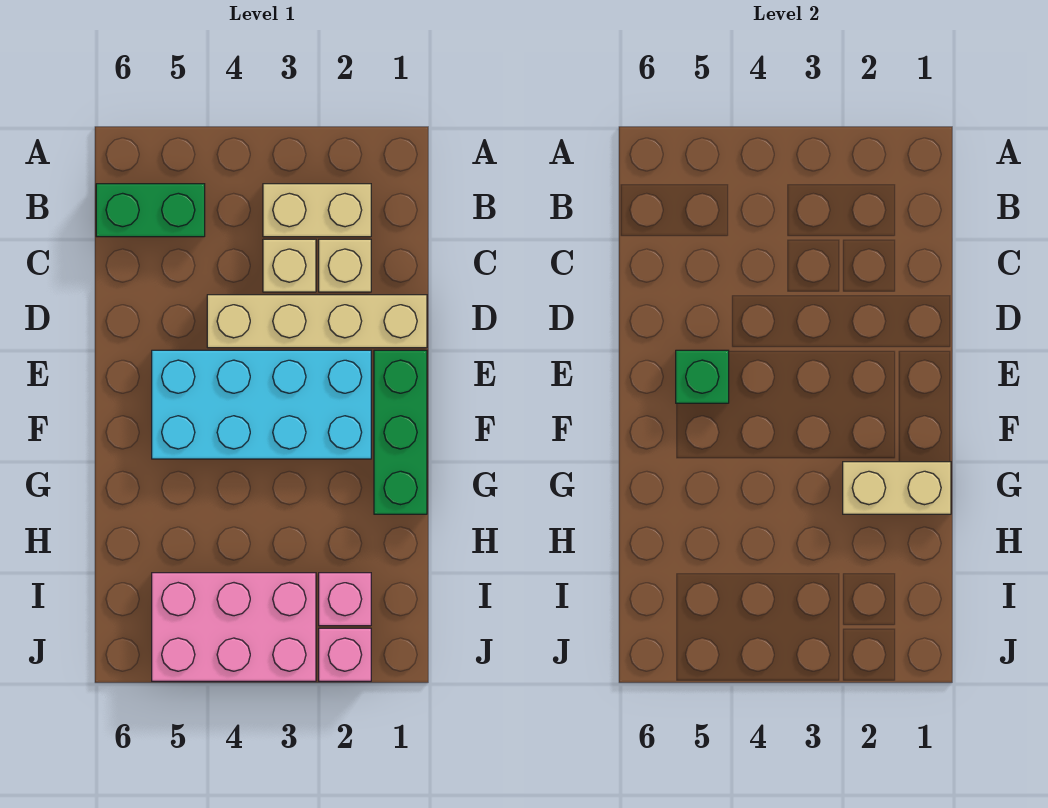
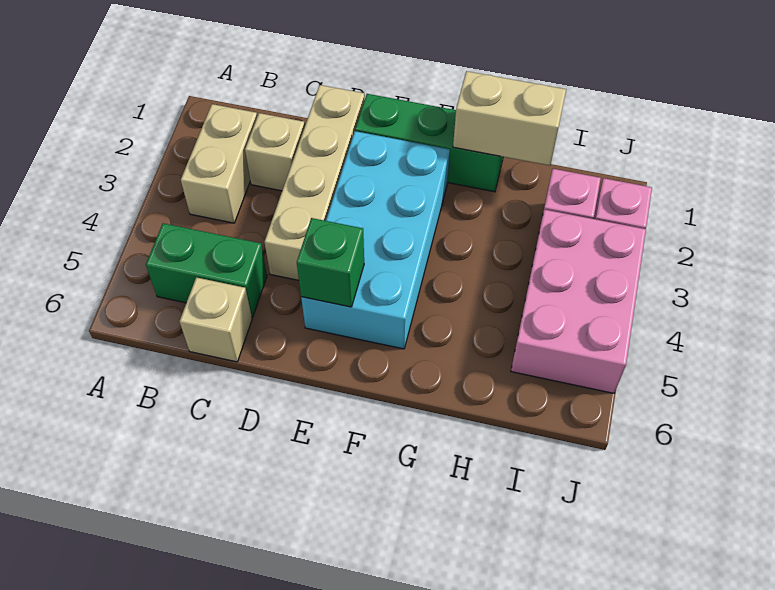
green 1x2 brick [96,184,205,237] -> green 1x2 brick turned to [146,223,267,317]
tan 1x1 brick [263,239,316,292] -> tan 1x1 brick moved to [180,277,252,362]
tan 1x2 brick [843,462,951,514] -> tan 1x2 brick turned to [453,71,566,166]

